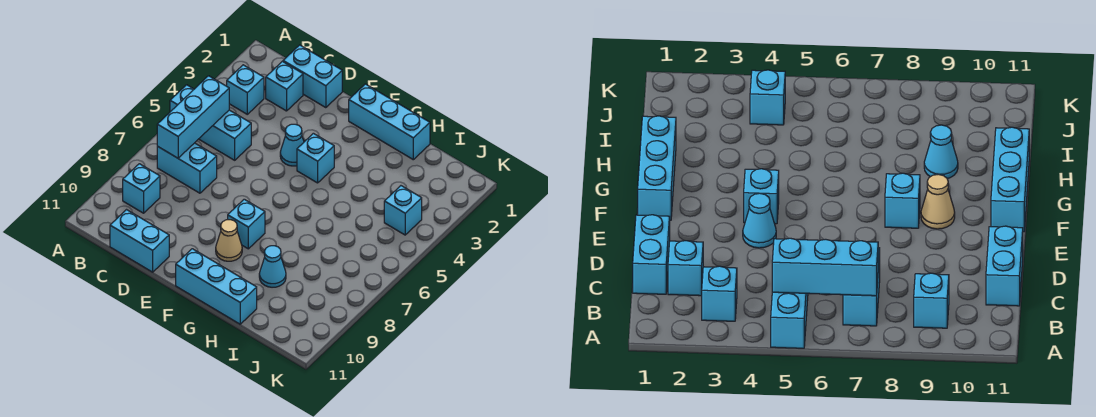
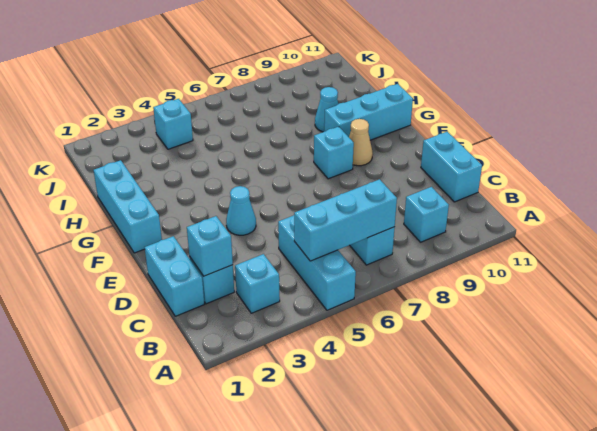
cyan 1x1 brick [297,133,334,183] -> cyan 1x1 brick moved to [187,216,233,276]
cyan 1x3 brick [176,249,257,324] -> cyan 1x3 brick turned to [324,84,413,140]

